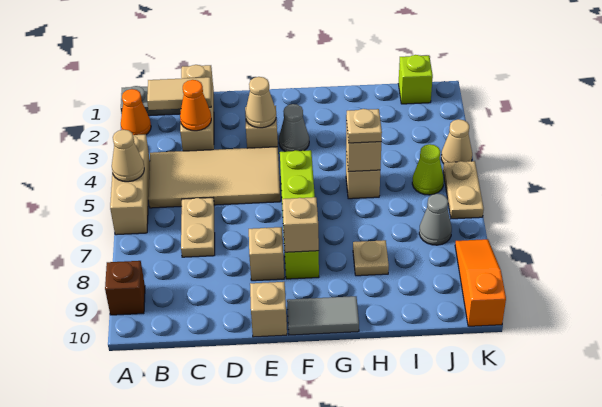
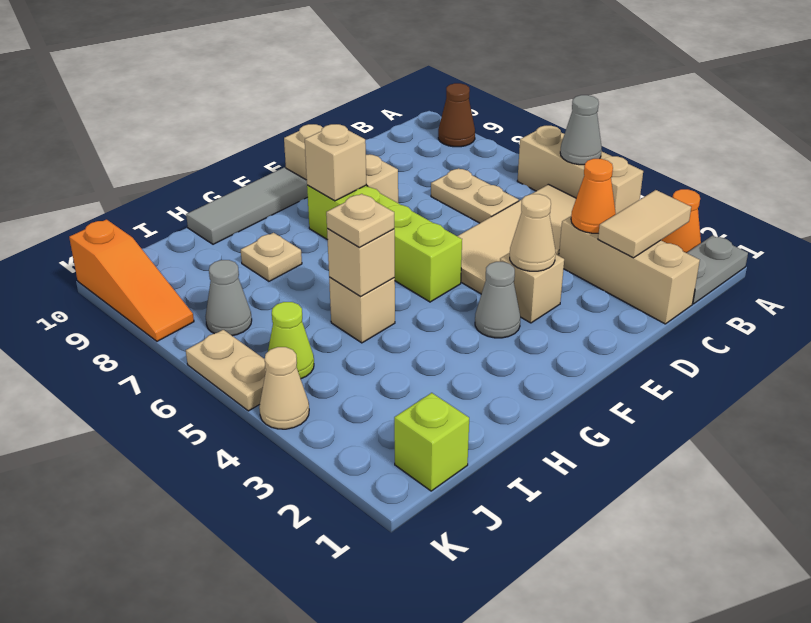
tan 1x1 cone [112,130,144,182] -> grey 1x1 cone [560,95,602,165]
brown 1x1 brick [105,261,145,315] -> brown 1x1 cone [438,83,475,147]
grey 1x2 tile [287,296,359,335] -> grey 1x3 tile [186,167,308,244]

